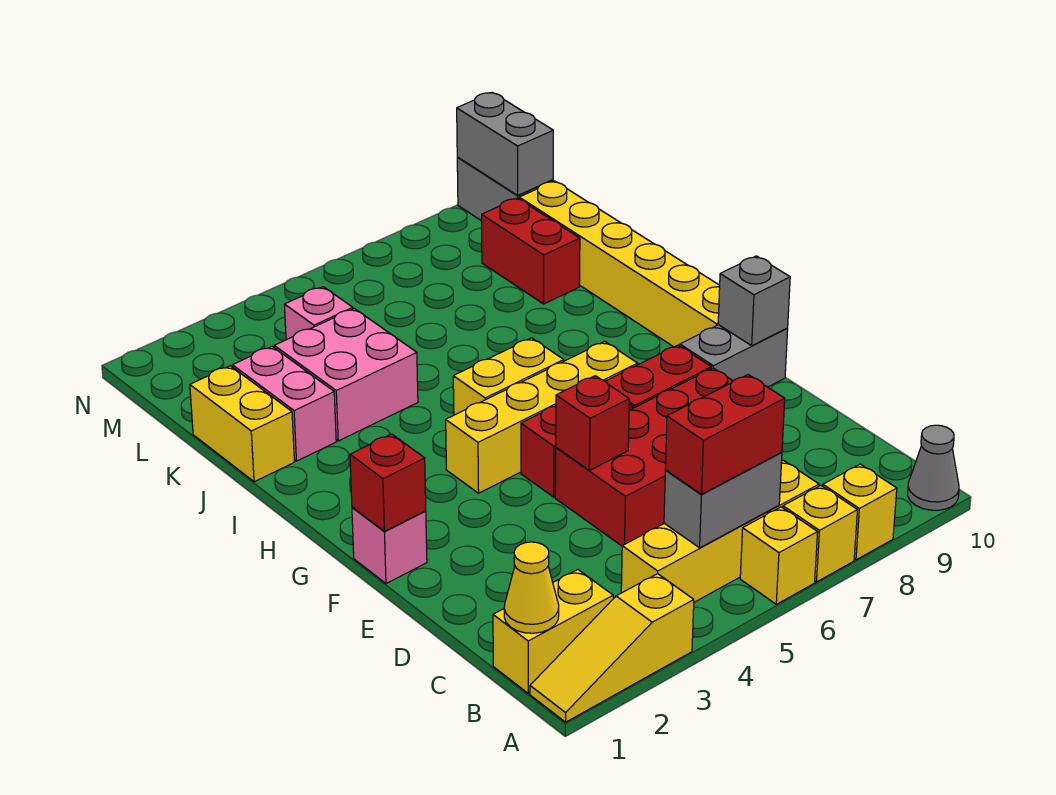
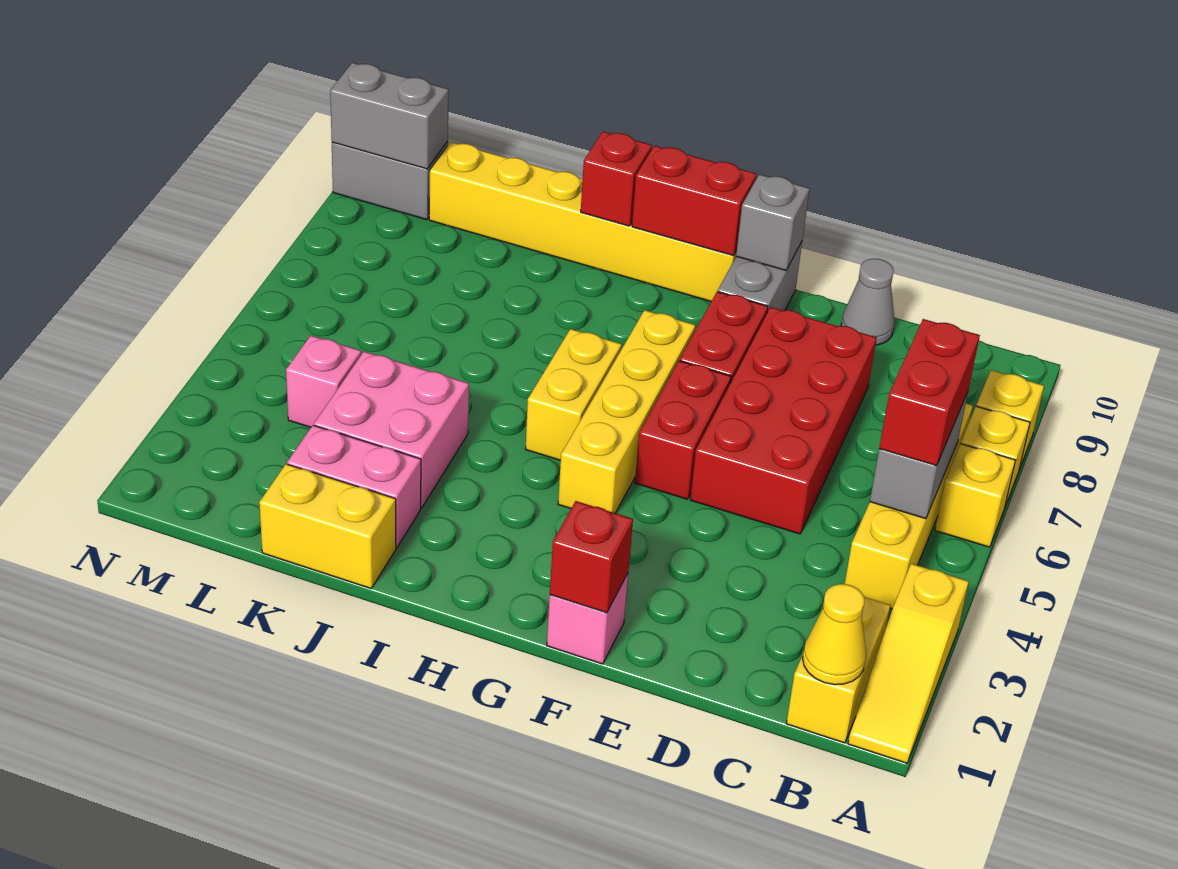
grey 1x1 cone [908,425,959,510] -> grey 1x1 cone moved to [841,259,895,345]
red 1x1 brick [556,376,629,470] -> red 1x1 brick moved to [581,132,652,226]
red 1x2 brick [482,198,580,304] -> red 1x2 brick moved to [632,146,756,256]

